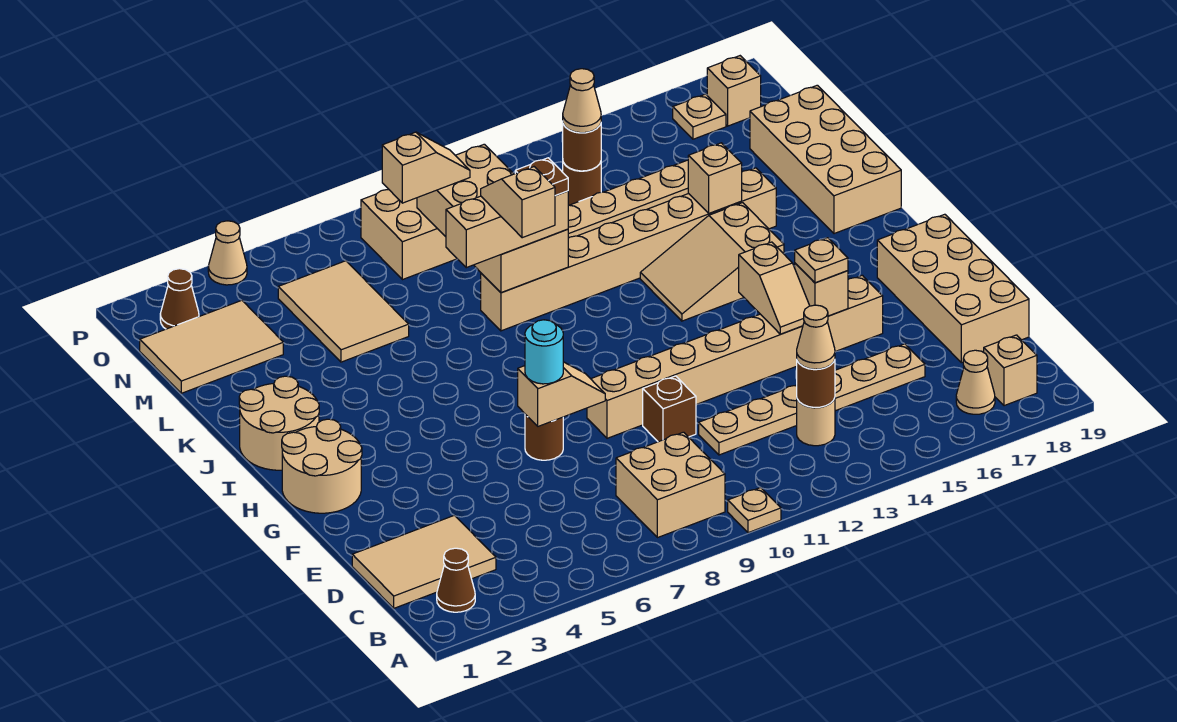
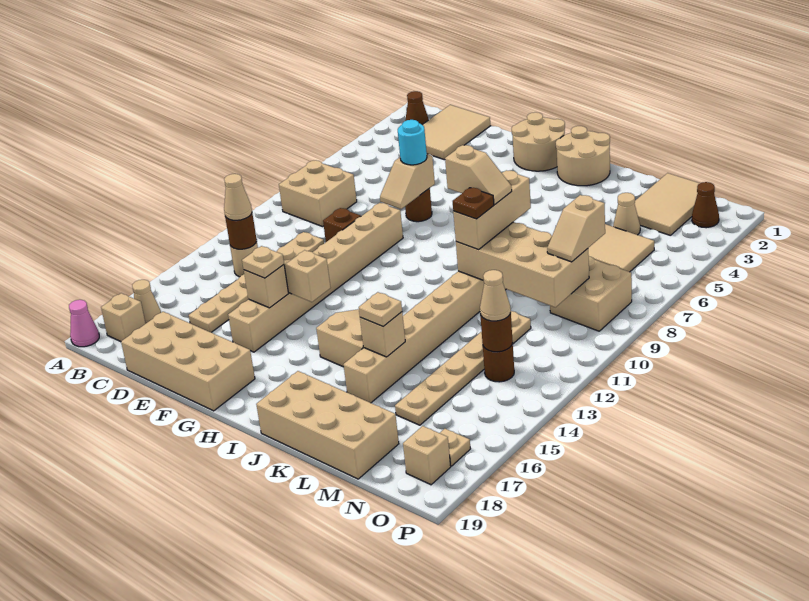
tan 1x1 plate [728,488,781,533] -> tan 1x1 plate moved to [359,292,402,326]
none -> pink 1x1 cone [69,300,99,347]
tan 1x1 cone [208,221,247,285] -> tan 1x1 cone moved to [613,193,640,235]

